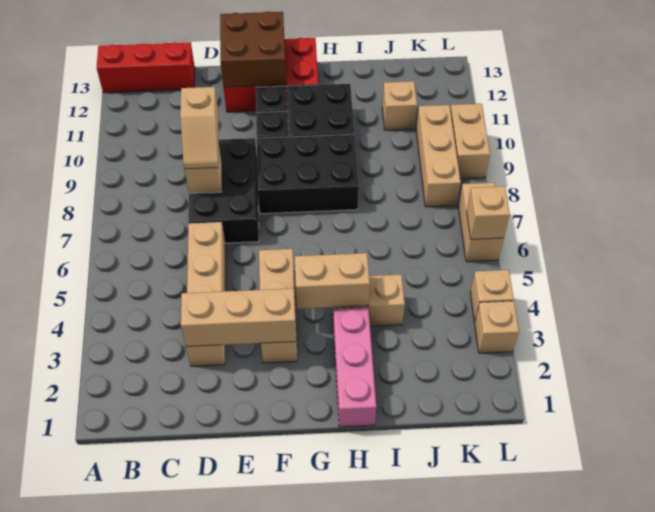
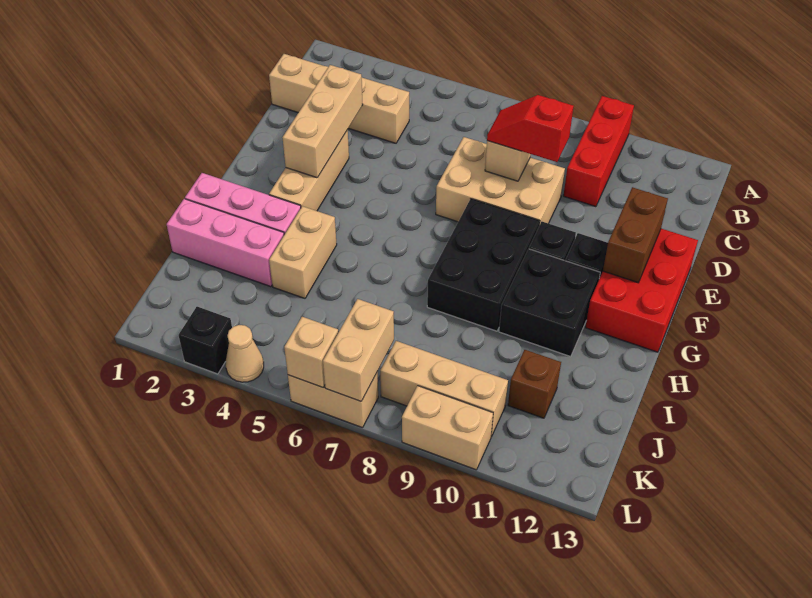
red 1x3 brick [97,42,195,93] -> red 1x3 brick moved to [563,96,634,207]
tan 1x4 brick [186,222,225,366] -> tan 1x4 brick moved to [269,54,409,143]
black 2x3 brick [189,138,259,243] -> tan 2x3 brick [436,137,565,225]
tan 1x2 slope [180,87,218,169] -> red 1x2 slope [487,95,574,162]
brown 2x2 brick [220,12,286,87] -> brown 1x2 brick [603,187,668,283]
tan 1x3 brick [259,249,297,363] -> tan 1x3 brick turned to [269,130,349,211]
tan 1x2 brick [295,253,370,309] -> tan 1x2 brick moved to [323,299,394,401]
none -> pink 1x3 brick [167,199,284,287]
tan 1x1 brick [382,81,417,130] -> brown 1x1 brick [508,350,561,418]
tan 1x1 brick [475,301,519,353] -> black 1x1 brick [179,307,232,374]
tan 1x1 brick [470,270,514,321] -> tan 1x1 cone [226,325,264,382]

